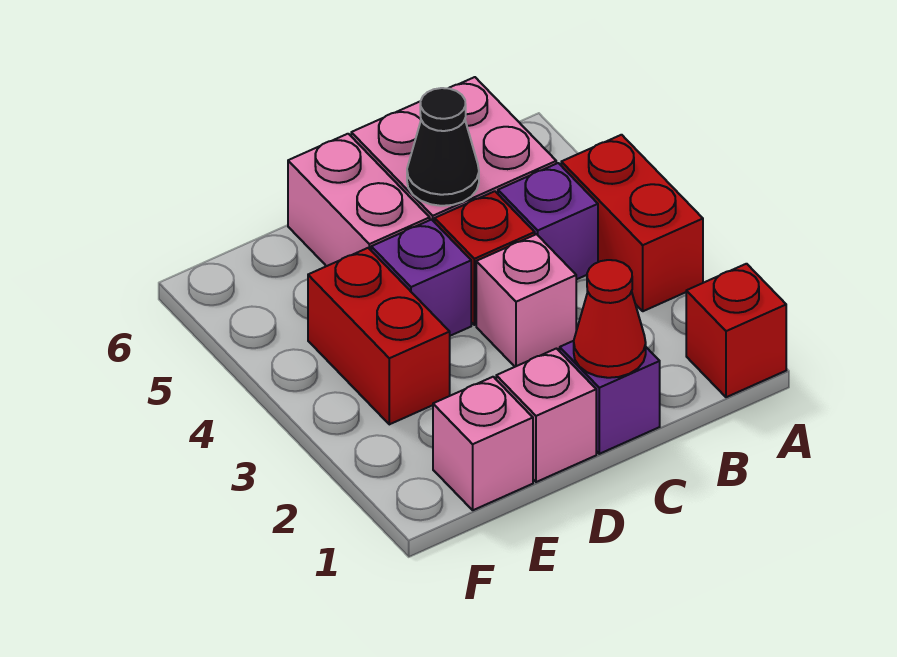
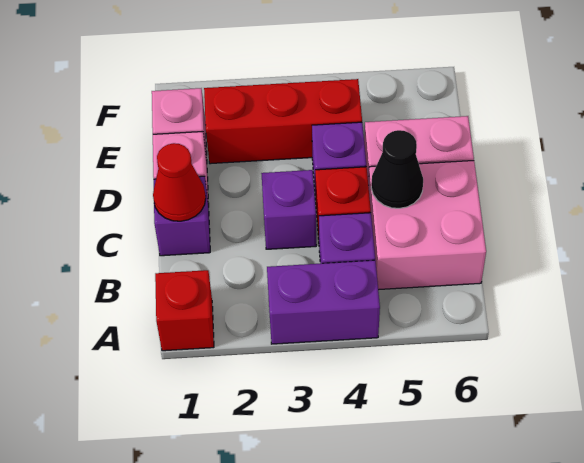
red 1x2 brick [561,135,703,311] -> purple 1x2 brick [267,260,380,344]
pink 1x1 brick [476,234,576,367] -> purple 1x1 brick [261,170,316,249]
red 1x2 brick [308,248,450,424] -> red 1x3 brick [204,79,362,164]

